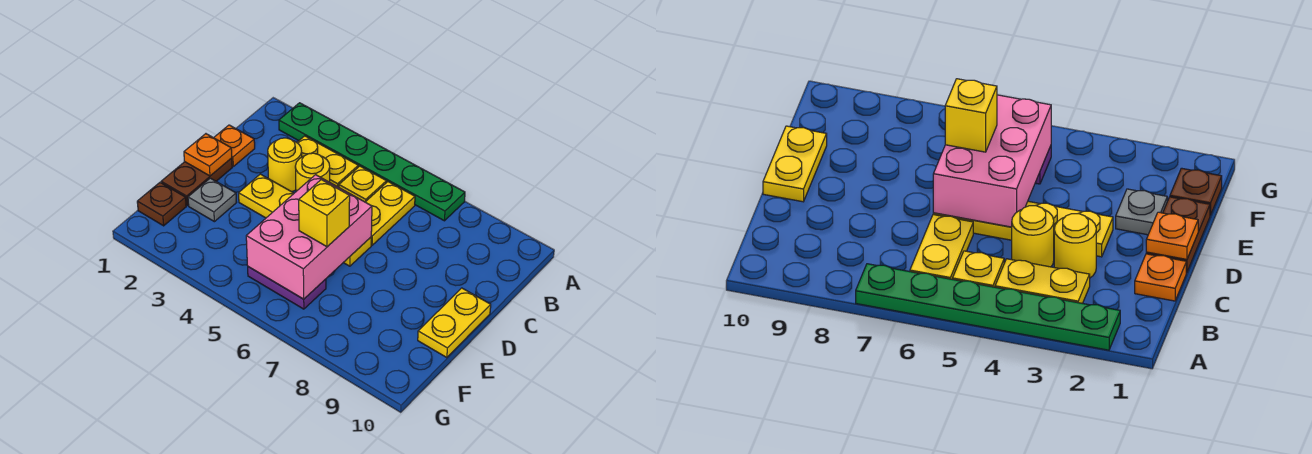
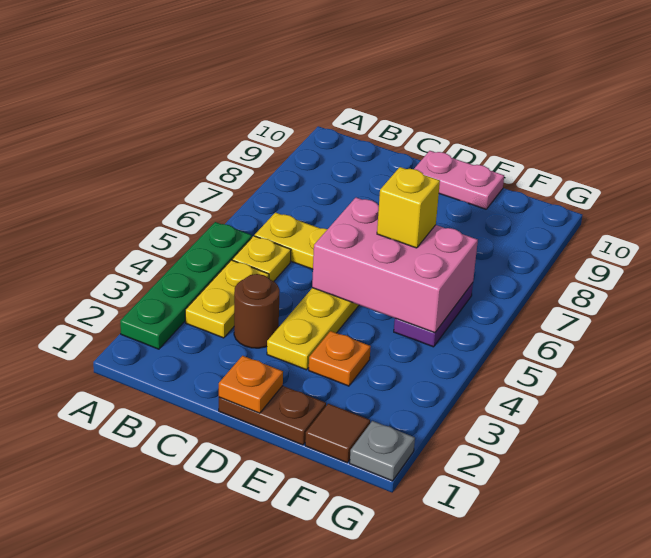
green 1x6 plate [279,103,465,221] -> green 1x4 plate [120,222,252,349]
orange 1x1 plate [214,125,255,166] -> orange 1x1 plate moved to [309,331,371,386]
yellow 1x1 round brick [268,138,302,192] -> brown 1x1 round brick [234,274,280,348]
yellow 1x1 round brick [295,153,330,191] -> none
yellow 1x2 plate [418,288,491,358] -> pink 1x2 plate [414,151,504,209]
grey 1x1 plate [188,178,237,222] -> grey 1x1 plate moved to [350,421,415,481]
brown 1x1 plate [137,183,186,226] -> brown 1x1 tile [305,404,370,463]

